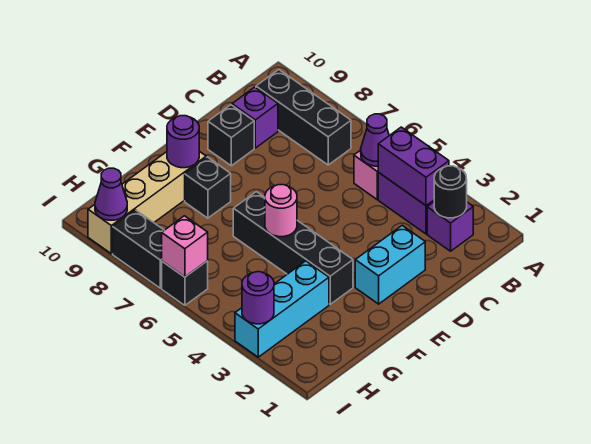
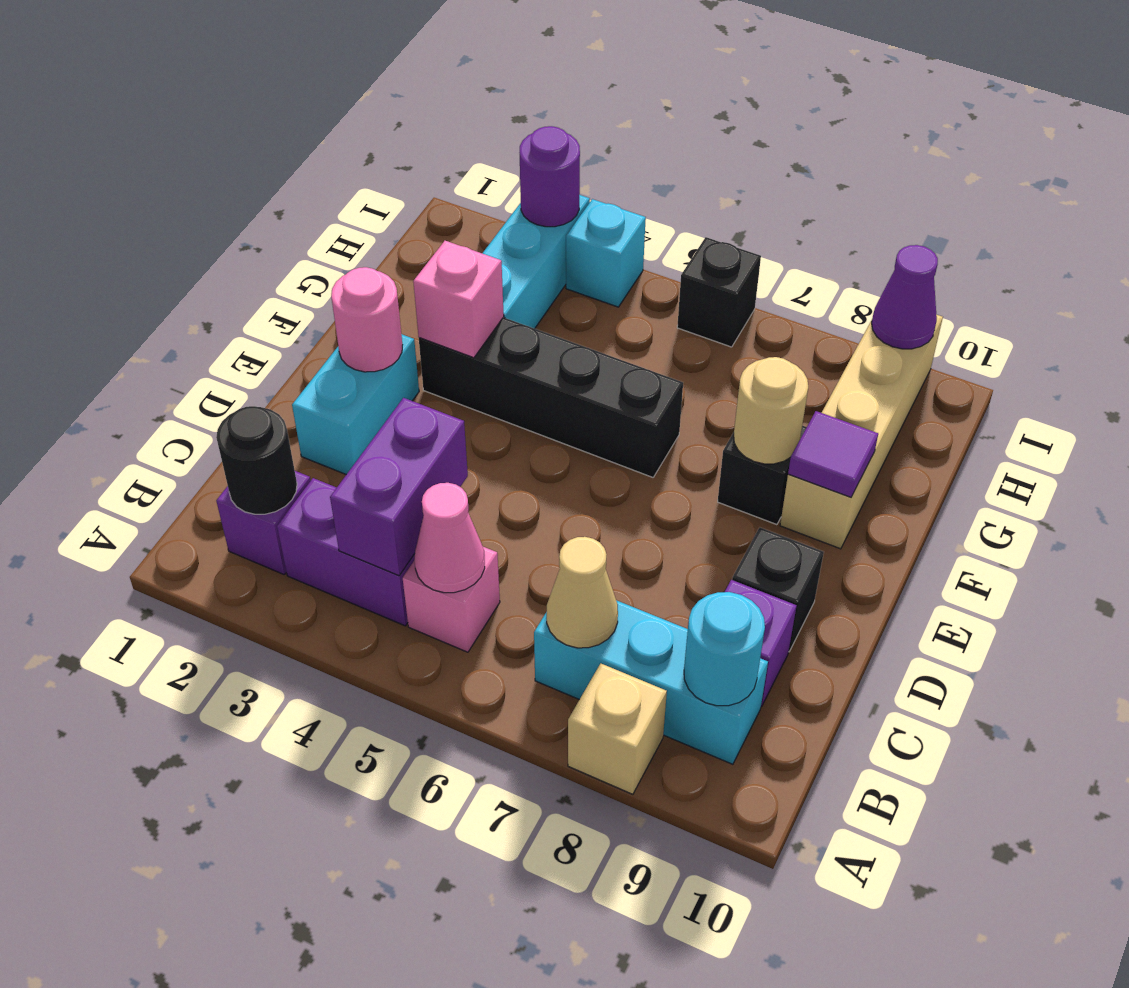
none -> tan 1x1 brick [568,663,667,794]
purple 1x2 brick [378,127,449,206] -> purple 1x2 brick turned to [330,398,468,576]
purple 1x1 cone [361,114,389,166] -> pink 1x1 cone [414,483,485,593]
black 1x3 brick [256,70,351,165] -> cyan 1x3 brick [534,600,768,764]
none -> tan 1x1 cone [547,537,618,648]
none -> cyan 1x1 round brick [684,592,765,706]
pink 1x1 round brick [265,185,297,237] -> pink 1x1 round brick moved to [331,267,402,372]
none -> tan 1x1 round brick [734,357,808,464]
purple 1x1 round brick [167,116,199,168] -> purple 1x1 tile [788,411,878,497]
none -> cyan 1x1 brick [566,199,646,307]
pink 1x1 brick [162,216,208,277] -> pink 1x1 brick moved to [413,241,504,358]
black 1x2 brick [113,210,164,288] -> none

